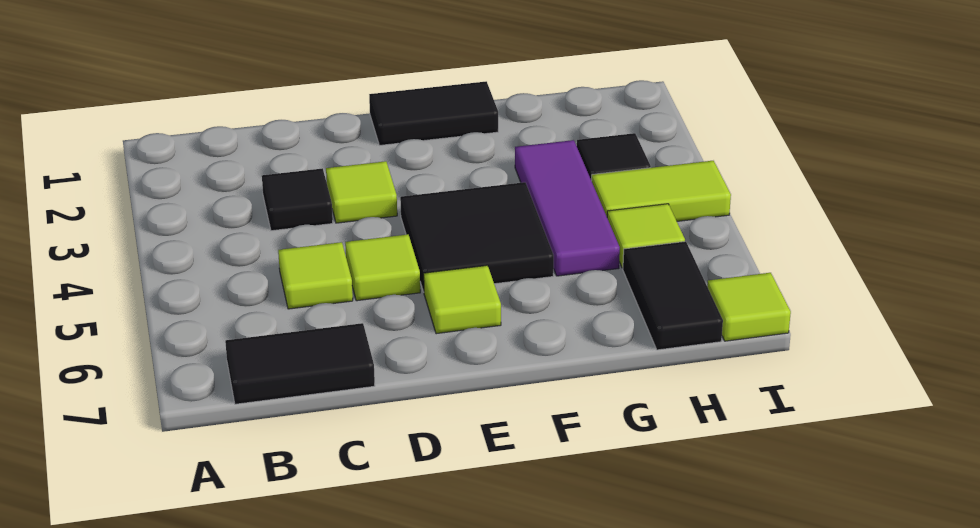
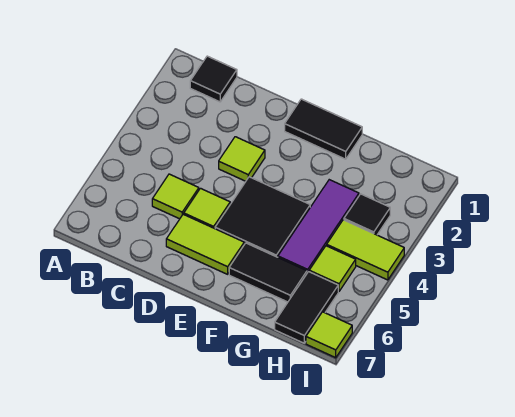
black 1x2 tile [225,323,375,404] -> black 1x2 tile moved to [229,243,307,302]
black 1x1 tile [262,168,333,231] -> black 1x1 tile moved to [190,56,237,102]
lime 1x1 tile [424,265,501,334] -> lime 1x2 tile [166,214,244,274]

